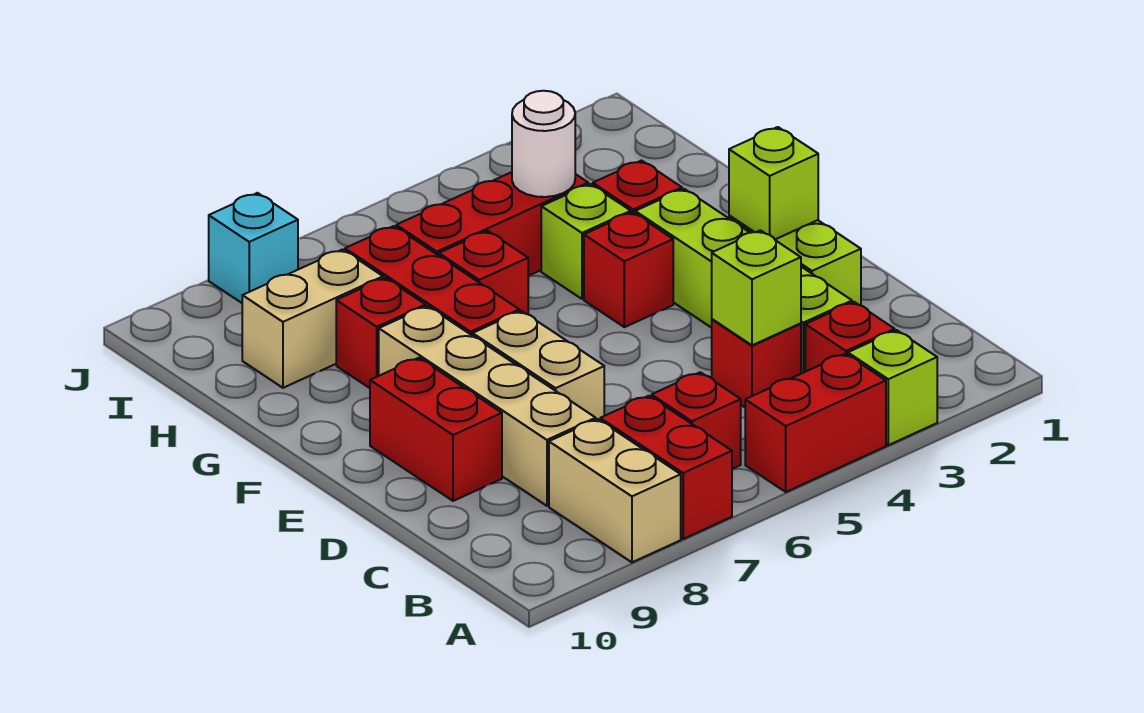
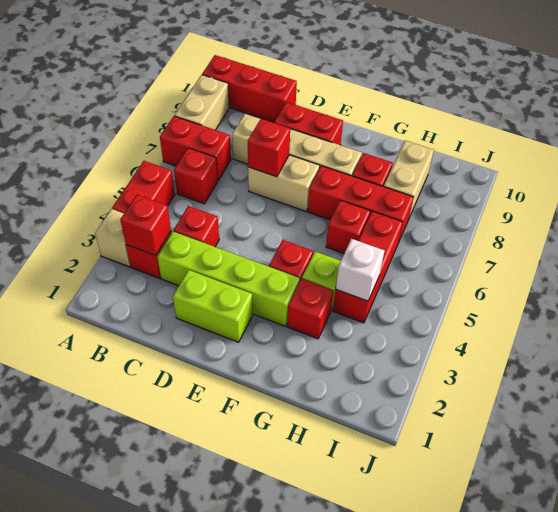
lime 1x1 brick [848,330,937,445] -> tan 1x1 brick [95,209,130,267]
tan 1x2 brick [549,419,681,562] -> tan 1x2 brick turned to [174,75,229,130]
none -> red 1x3 brick [202,55,297,122]
none -> red 1x1 brick [120,195,171,256]
lime 1x1 brick [712,230,801,345] -> none
none -> red 1x1 brick [248,119,290,177]
lime 1x1 brick [729,127,818,239] -> none
white 1x1 round brick [512,91,575,197] -> white 1x1 brick [336,239,385,301]
cyan 1x1 brick [209,193,298,303] -> none

